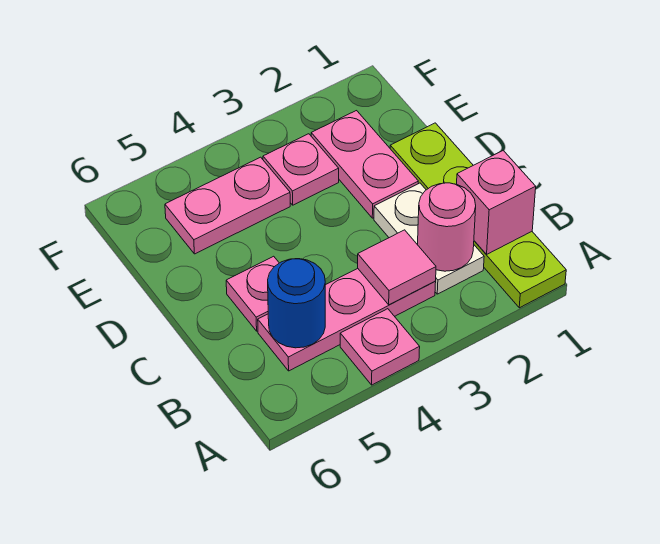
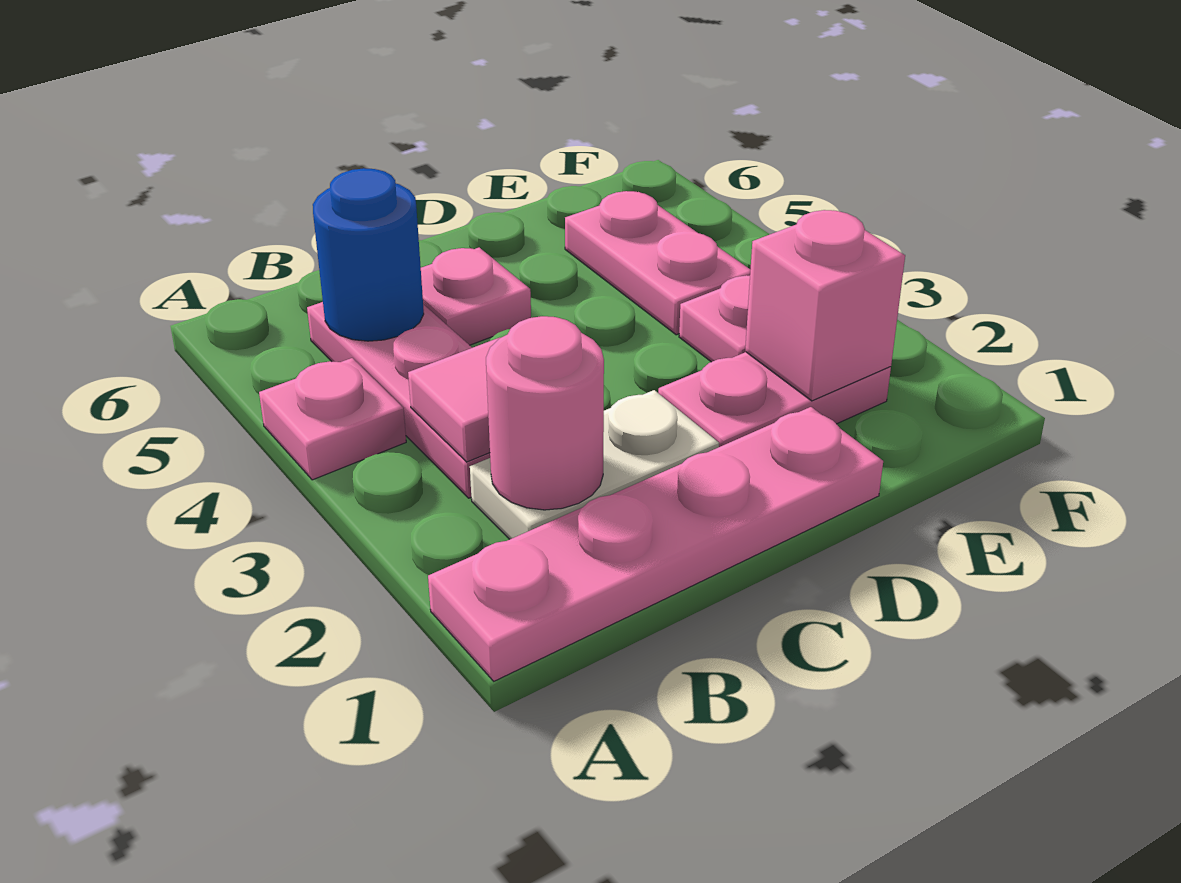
lime 1x4 plate [390,123,566,308] -> pink 1x4 plate [428,407,883,681]
pink 1x1 brick [457,151,536,255] -> pink 1x1 brick moved to [745,210,905,401]

